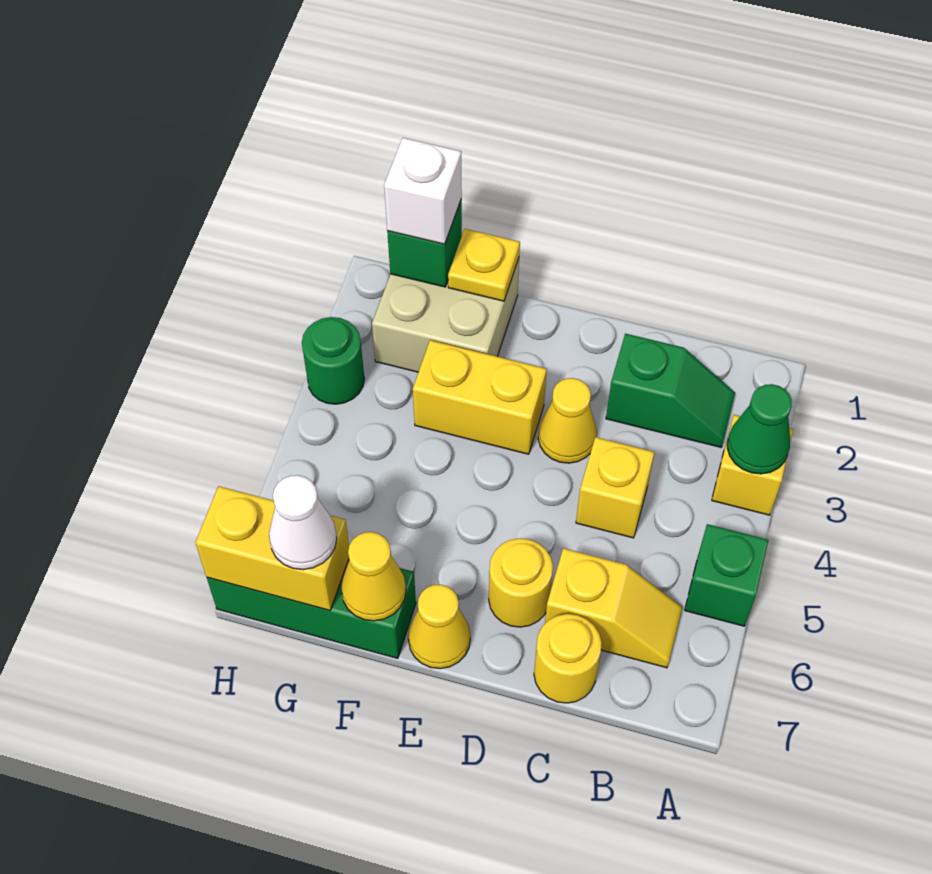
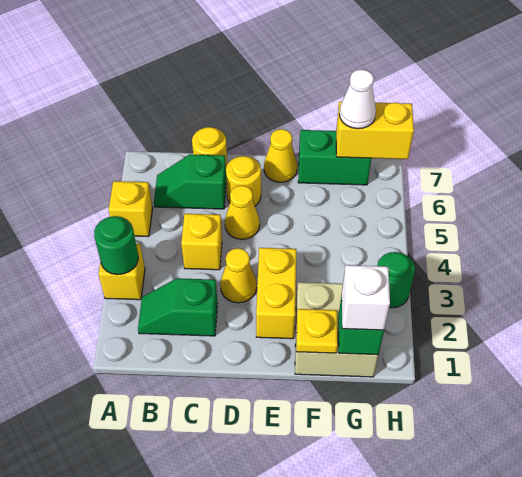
green 1x1 cone [727,384,792,474] -> green 1x1 round brick [94,216,138,275]
green 1x1 brick [685,524,768,626] -> yellow 1x1 brick [109,181,153,237]
yellow 1x2 slope [545,548,682,668] -> green 1x2 slope [154,154,226,209]
yellow 1x2 brick [413,340,547,454] -> yellow 1x2 brick turned to [256,248,296,339]
green 1x3 brick [207,560,416,658] -> green 1x2 brick [298,130,371,185]
yellow 1x1 cone [341,532,406,621] -> yellow 1x1 cone moved to [225,186,260,239]

